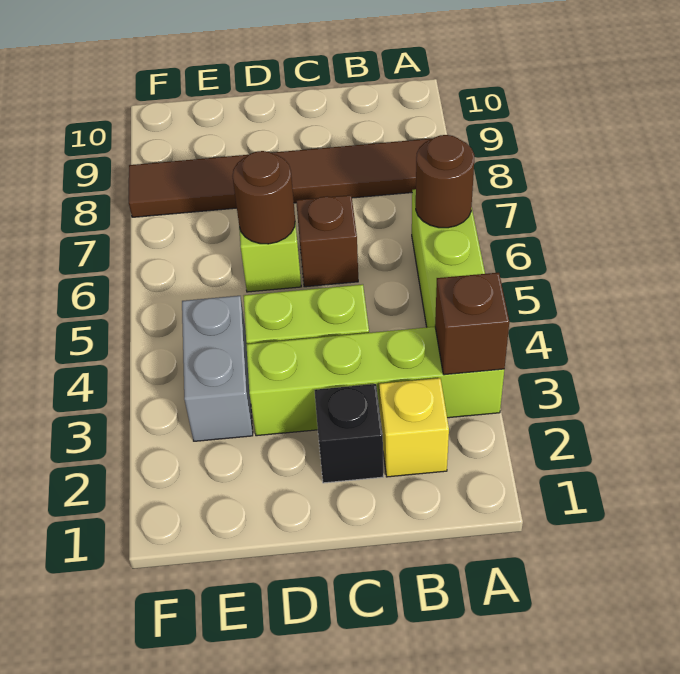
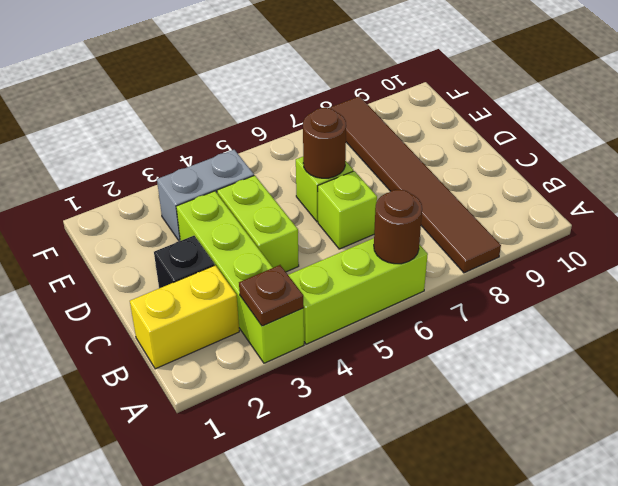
brown 1x1 brick [435,273,509,375] -> brown 1x1 plate [239,265,304,326]
yellow 1x1 brick [379,378,449,477] -> yellow 1x2 brick [130,265,239,369]
brown 1x1 brick [296,195,358,287] -> lime 1x1 brick [318,171,377,249]

